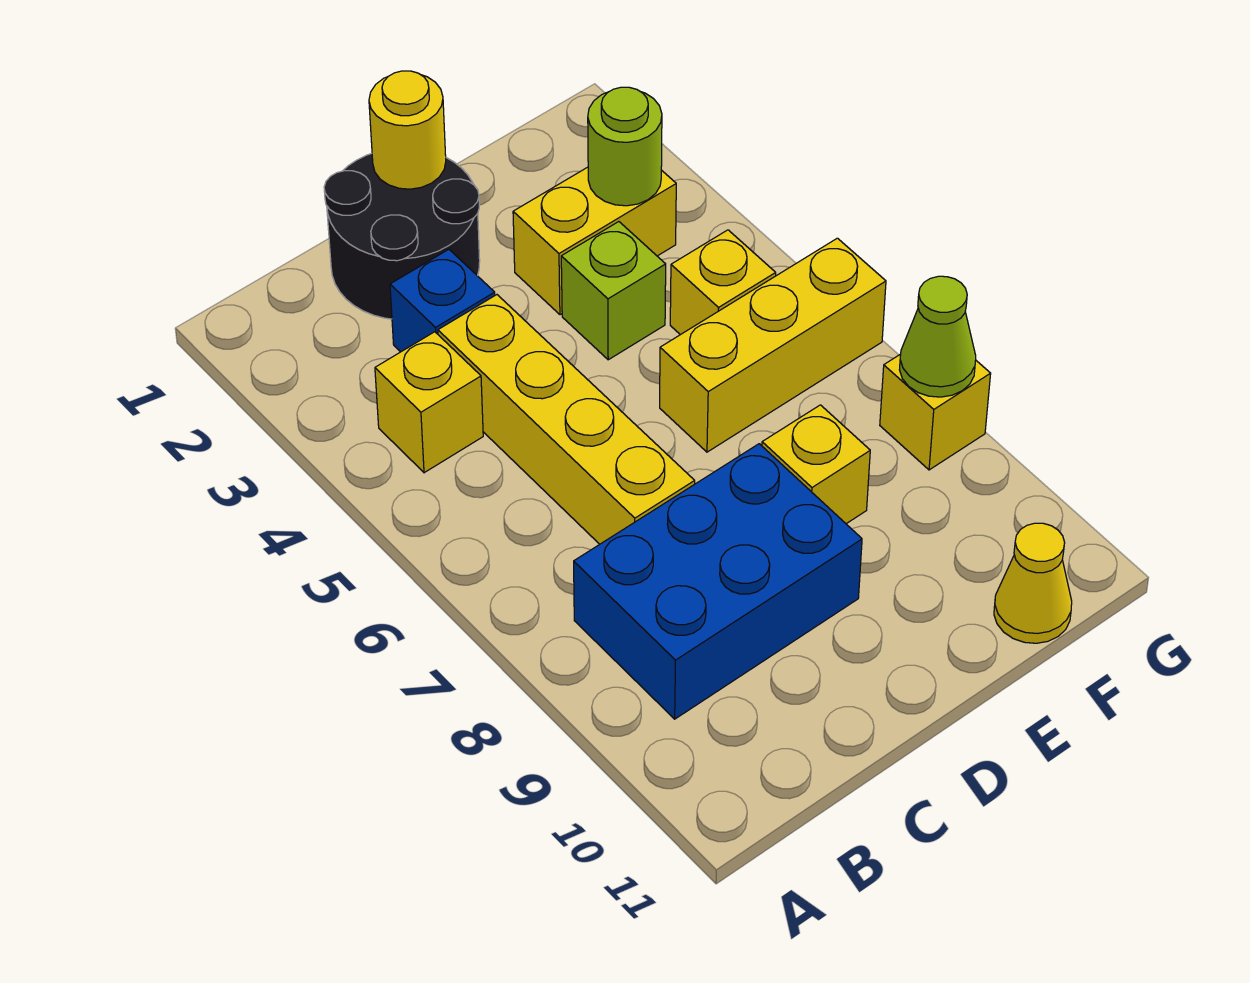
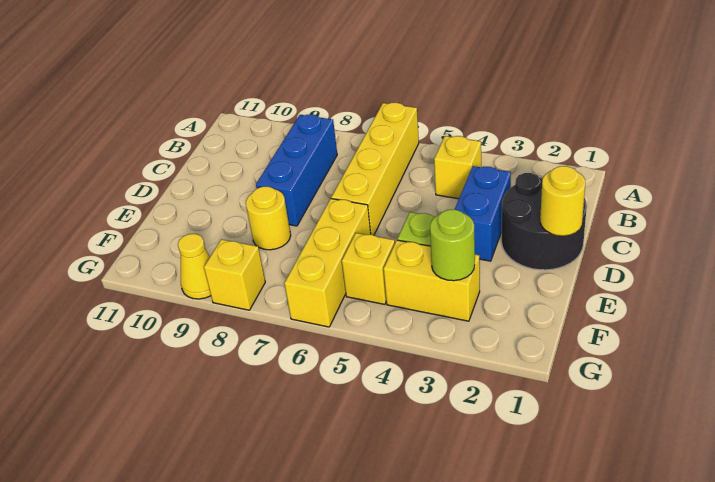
blue 2x3 brick [574,444,862,719] -> blue 1x3 brick [256,114,337,226]
blue 1x1 brick [390,249,495,352] -> blue 1x2 brick [455,166,511,261]
yellow 1x4 brick [438,295,695,544] -> yellow 1x4 brick turned to [331,103,419,235]
yellow 1x2 brick [513,167,676,315] -> yellow 1x2 brick turned to [384,240,480,321]
yellow 1x1 brick [762,405,870,524] -> yellow 1x1 round brick [246,187,291,250]
yellow 1x1 cone [994,523,1072,643] -> yellow 1x1 cone moved to [178,234,211,299]
lime 1x1 cone [899,276,976,397] -> none

